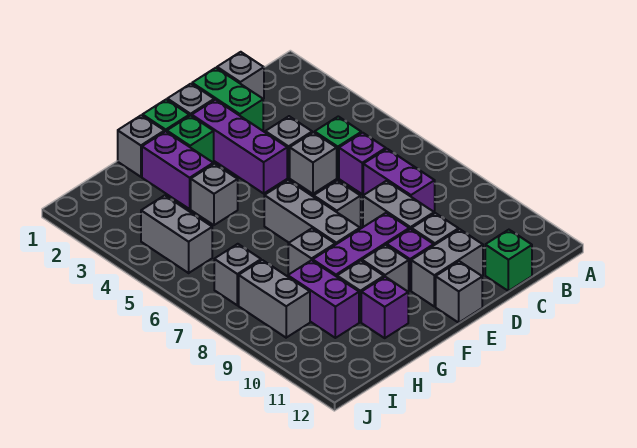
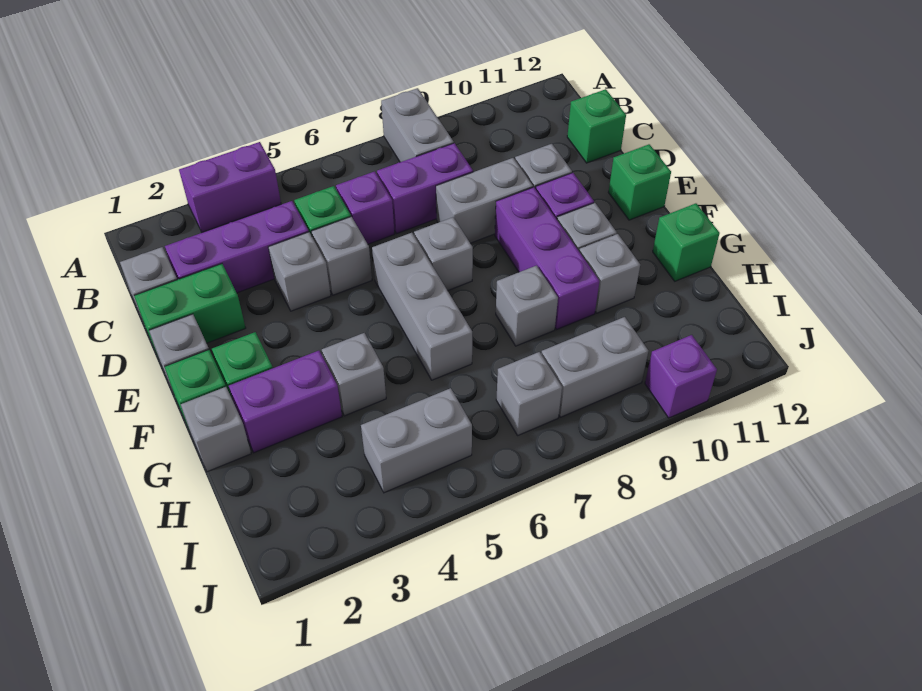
grey 1x2 brick [411,229,483,307] -> grey 1x2 brick moved to [381,88,454,162]
purple 1x3 brick [192,100,287,193] -> purple 1x3 brick moved to [165,201,309,293]
grey 1x1 brick [436,261,482,323] -> green 1x1 brick [608,144,671,220]
grey 1x3 brick [264,180,360,245] -> grey 1x3 brick turned to [372,233,472,380]
purple 1x1 brick [361,277,408,338] -> purple 1x1 brick moved to [645,335,717,418]
none -> green 1x1 brick [653,203,720,281]
purple 1x2 brick [288,260,359,338] -> purple 1x2 brick moved to [179,142,281,232]

